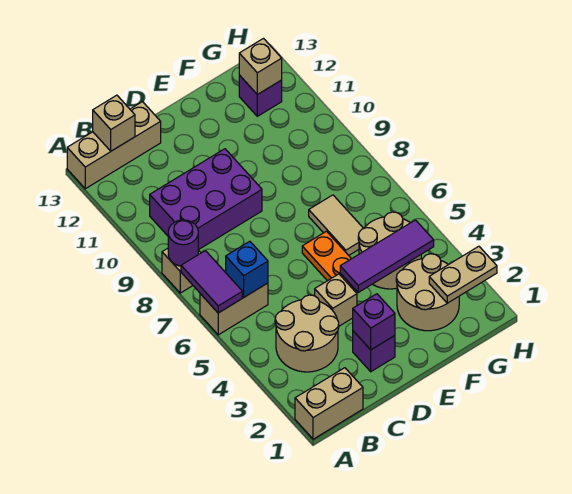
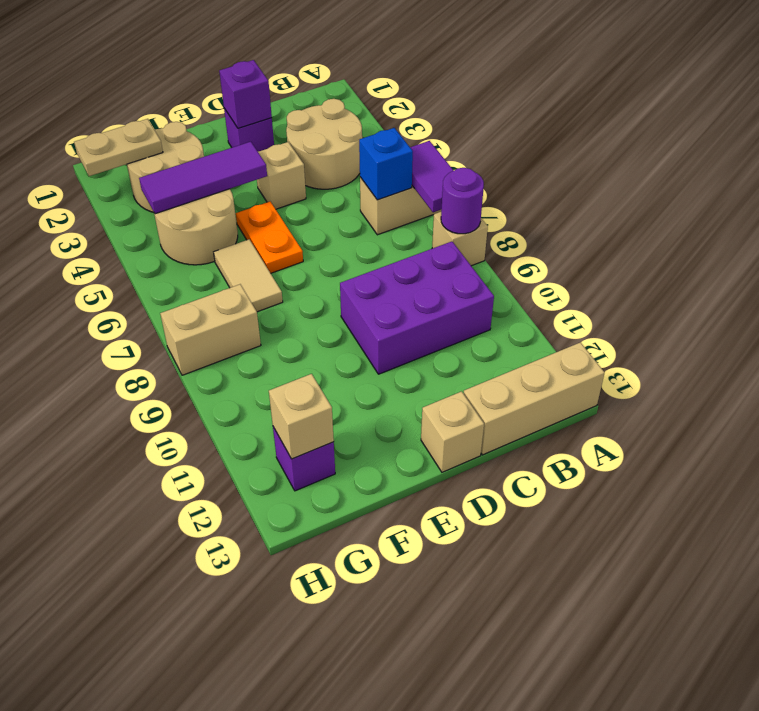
tan 1x2 brick [295,368,363,439] -> tan 1x2 brick moved to [160,284,261,375]
tan 1x1 brick [93,95,135,151] -> tan 1x1 brick moved to [421,391,484,472]

